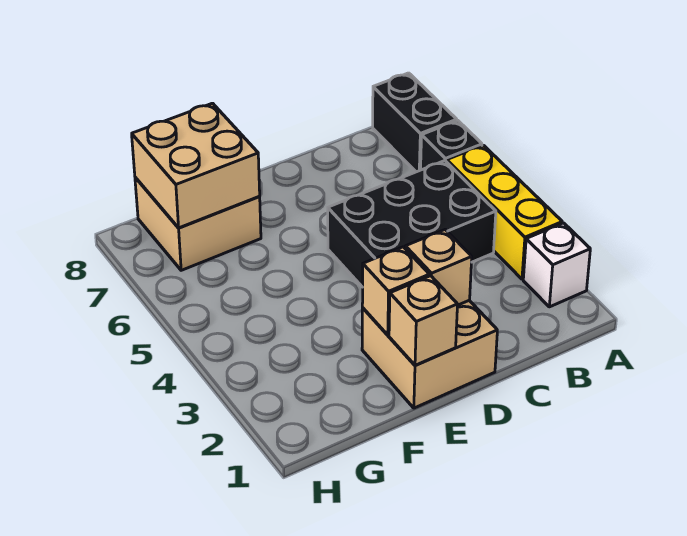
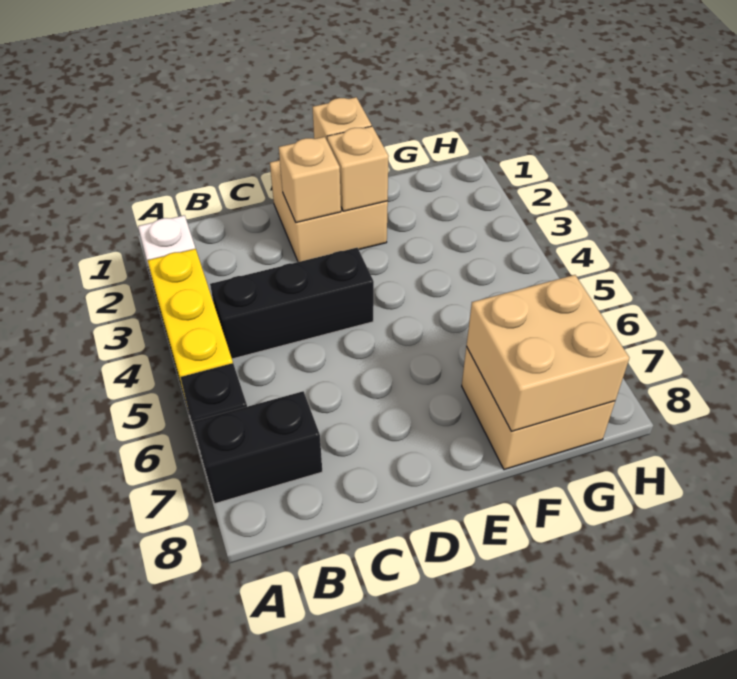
black 1x2 brick [373,73,457,172] -> black 1x2 brick turned to [193,391,322,504]
black 2x3 brick [328,161,496,287] -> black 1x3 brick [210,248,374,359]

